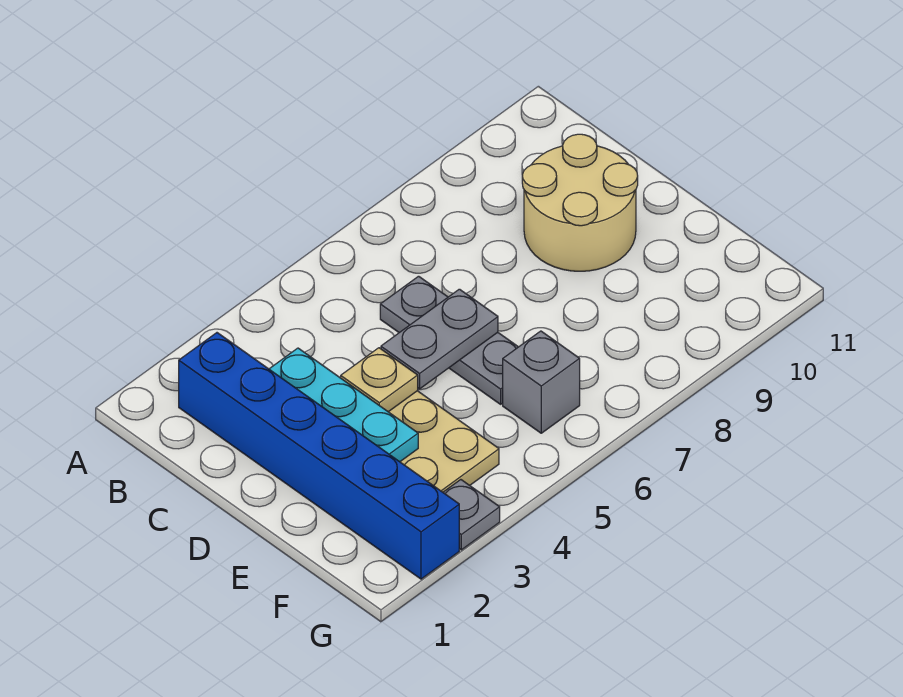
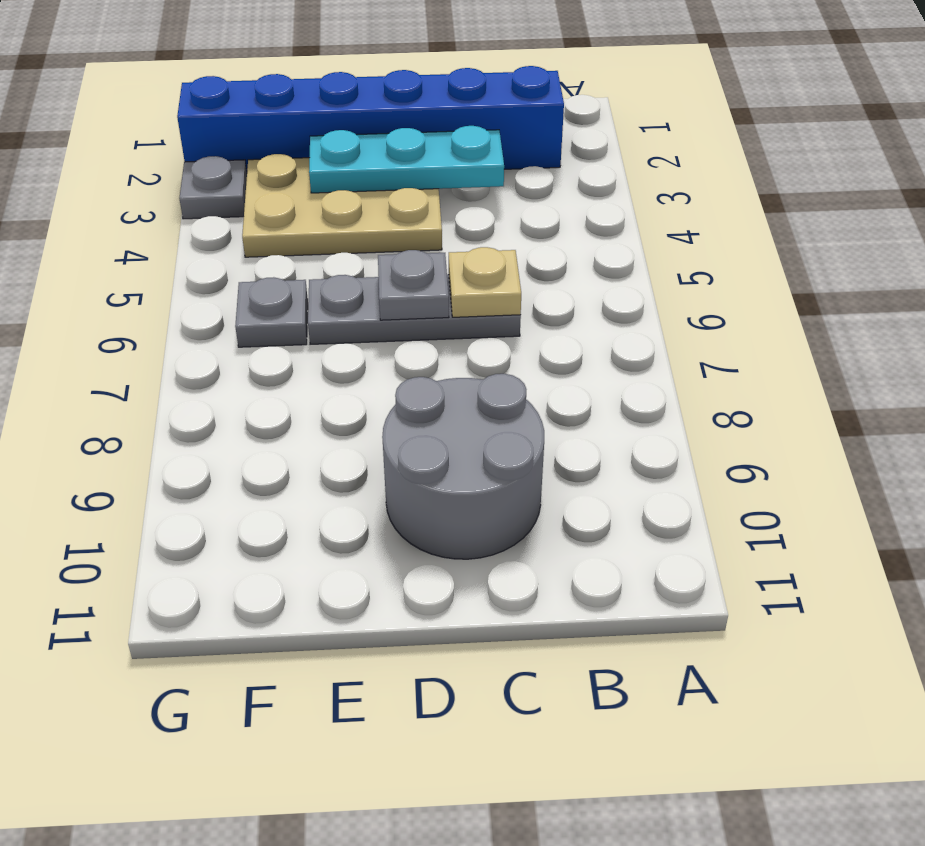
tan 2x2 round brick [522,134,638,271] -> grey 2x2 round brick [382,374,544,559]
tan 1x1 plate [341,348,418,412] -> tan 1x1 plate moved to [449,247,521,317]
grey 1x2 plate [381,289,498,389] -> grey 1x1 plate [378,250,449,320]
grey 1x1 brick [503,331,580,433] -> grey 1x1 plate [235,277,308,347]

